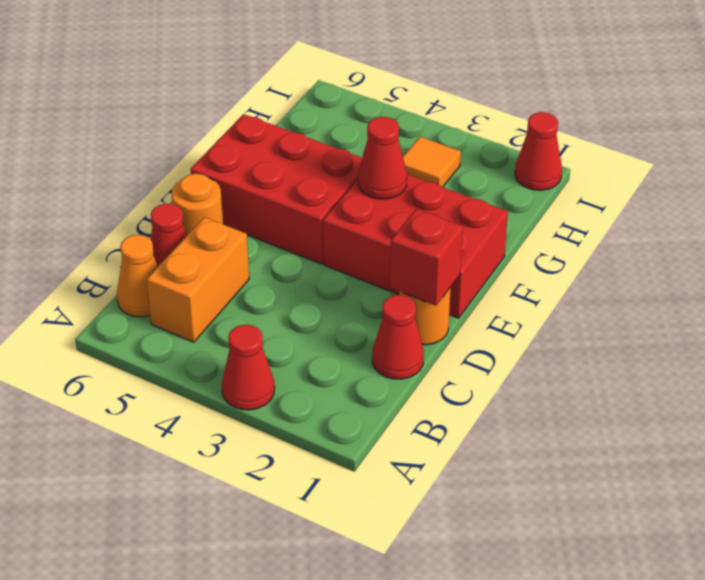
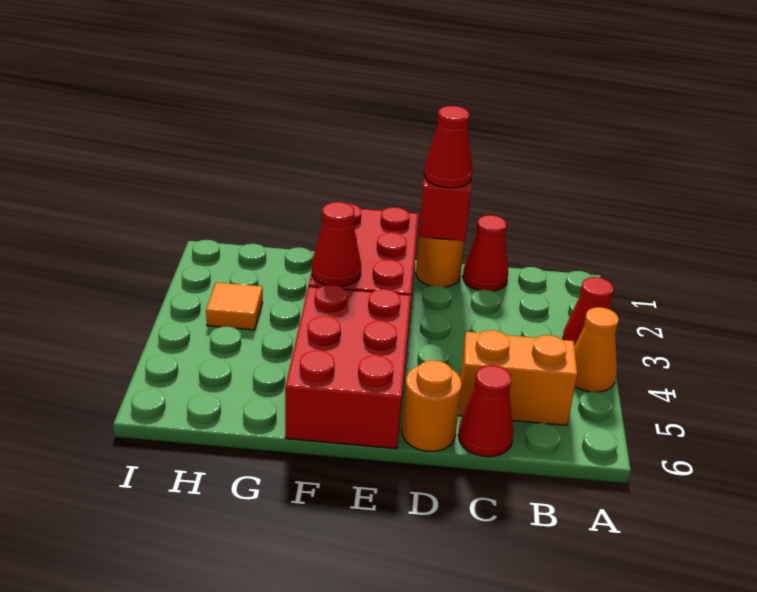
orange 1x1 cone [117,235,158,317] -> orange 1x1 cone moved to [574,307,619,392]
red 1x1 cone [515,112,562,190] -> red 1x1 cone moved to [424,106,472,188]

